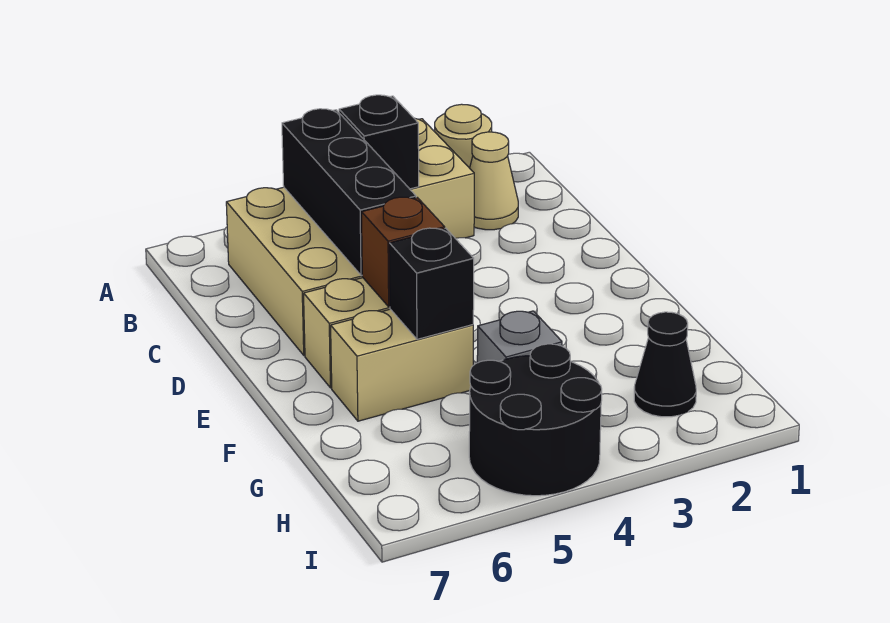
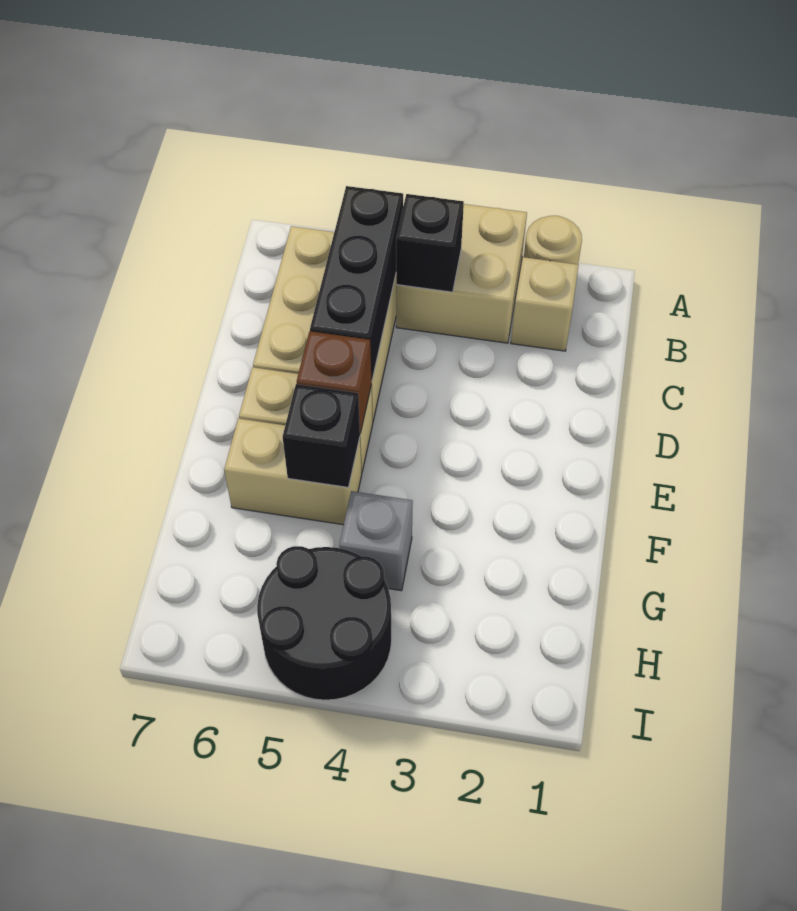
tan 1x1 cone [470,132,518,230] -> tan 1x1 brick [511,257,579,351]
black 1x1 cone [634,312,696,417] -> none

